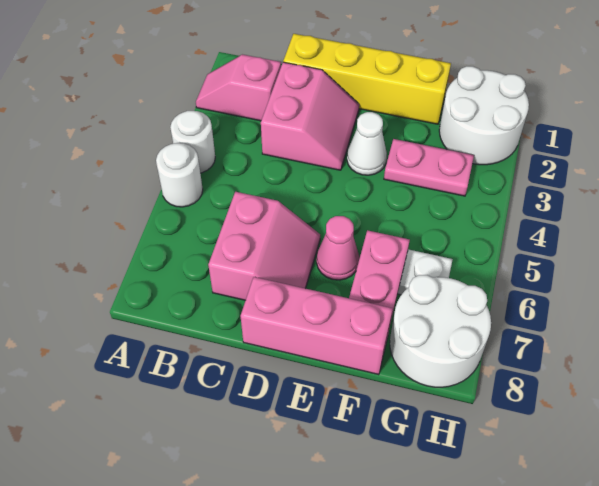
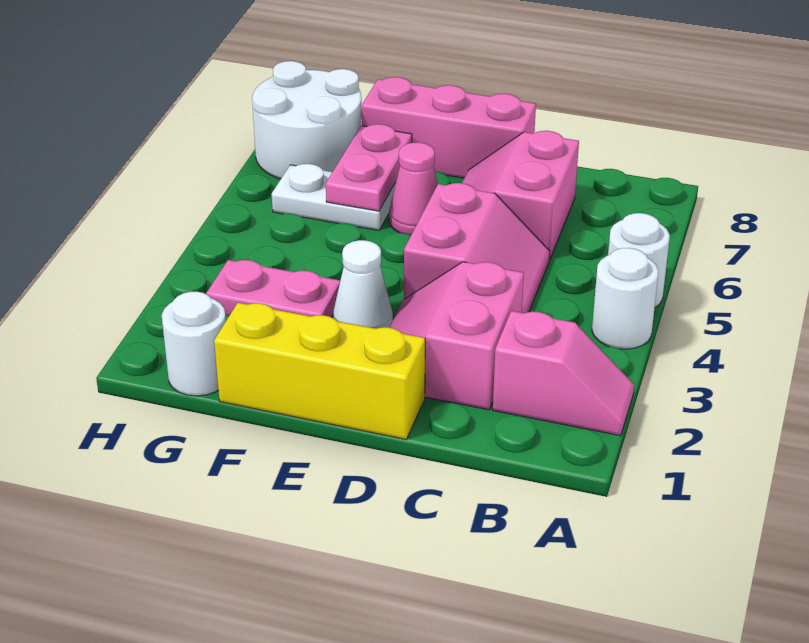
yellow 1x4 brick [283,34,451,124] -> yellow 1x3 brick [214,303,425,439]
none -> pink 2x2 slope [404,183,550,313]
white 2x2 round brick [439,66,529,165] -> white 1x1 round brick [162,292,226,396]

